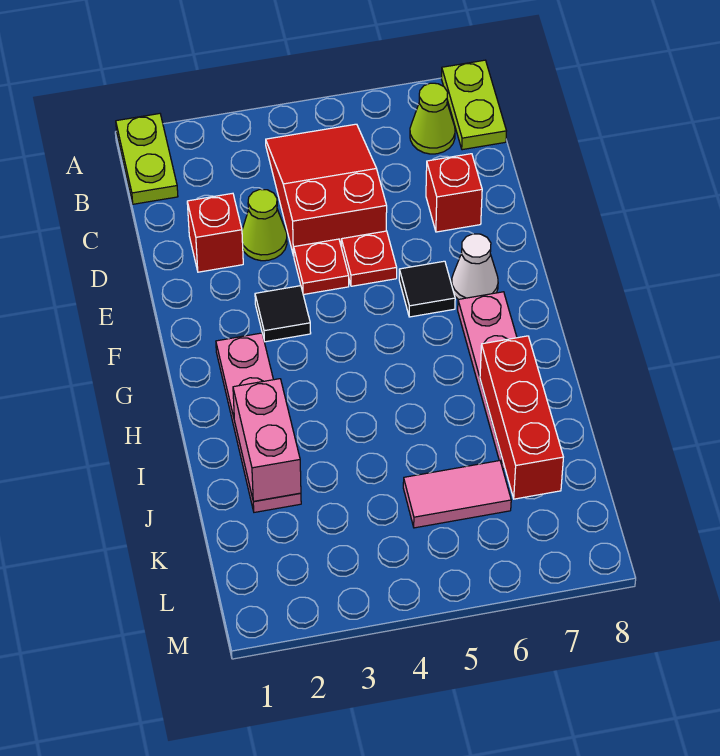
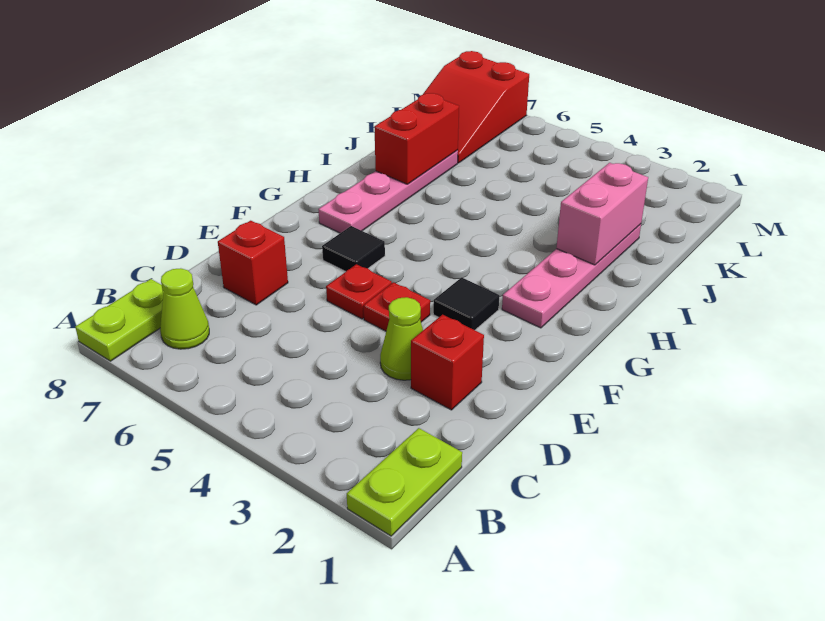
red 2x3 slope [266,124,387,256] -> red 2x3 slope moved to [423,51,529,163]
white 1x1 cone [452,234,498,299] -> none
red 1x3 brick [480,336,563,499] -> red 1x2 brick [374,93,459,184]
pink 1x2 tile [403,461,511,528] -> none

